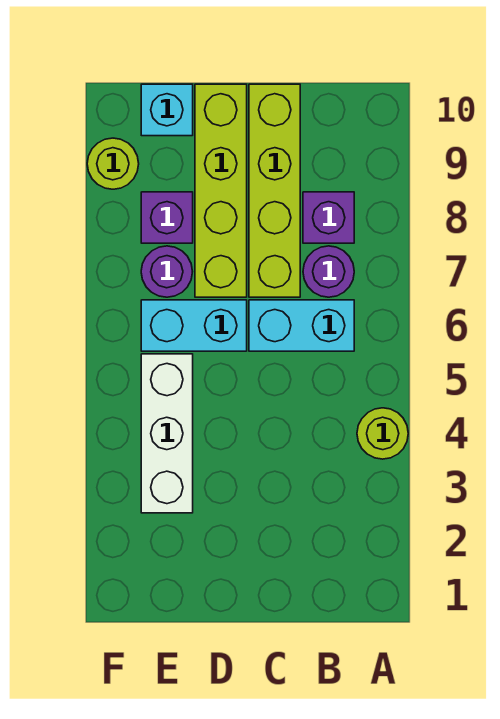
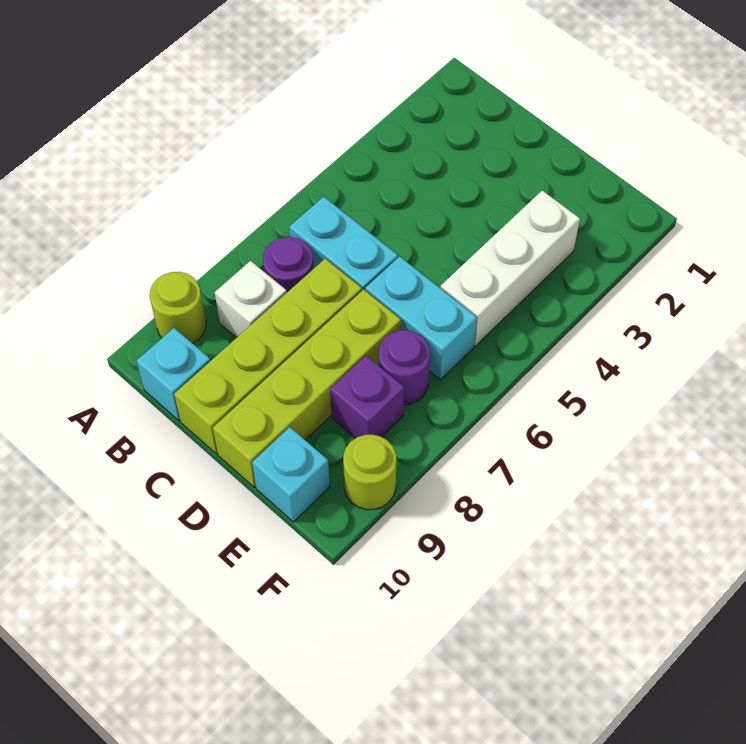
lime 1x1 round brick [357,408,408,459] -> lime 1x1 round brick moved to [150,272,206,343]
purple 1x1 brick [303,192,354,243] -> white 1x1 brick [215,261,287,338]
none -> cyan 1x1 brick [137,328,210,421]

